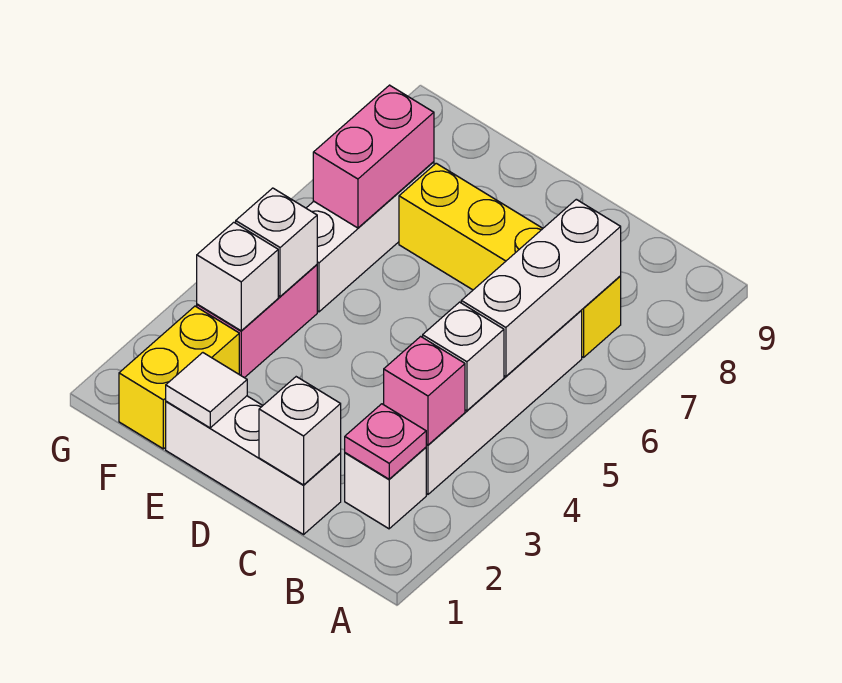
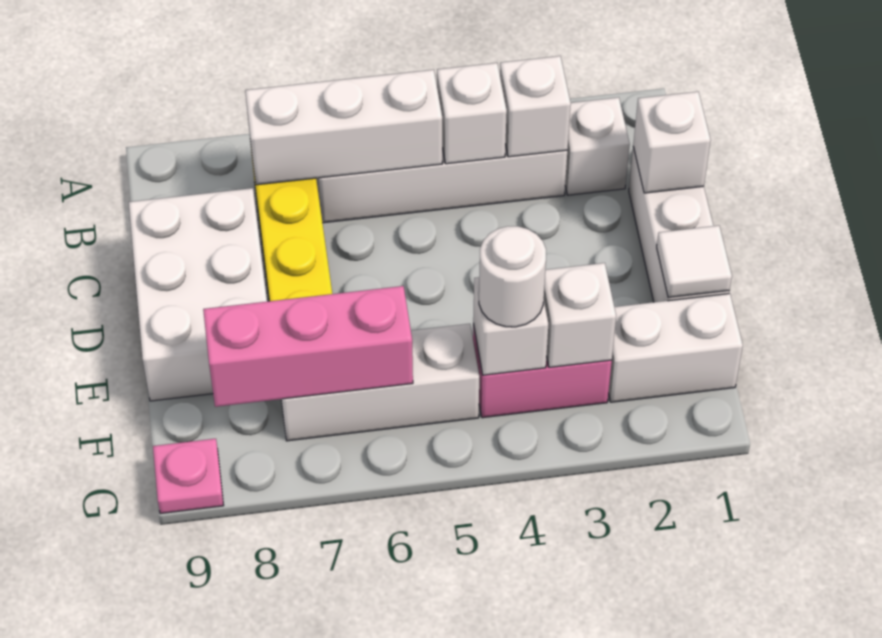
pink 1x1 plate [345,404,426,479] -> pink 1x1 plate moved to [153,439,224,514]
pink 1x1 brick [384,336,465,445] -> white 1x1 brick [500,56,571,157]
none -> white 2x3 brick [129,188,267,401]
yellow 1x2 brick [119,306,239,449] -> white 1x2 brick [608,294,743,402]
none -> white 1x1 round brick [479,226,546,327]
pink 1x2 brick [313,85,434,228] -> pink 1x3 brick [203,286,413,407]

